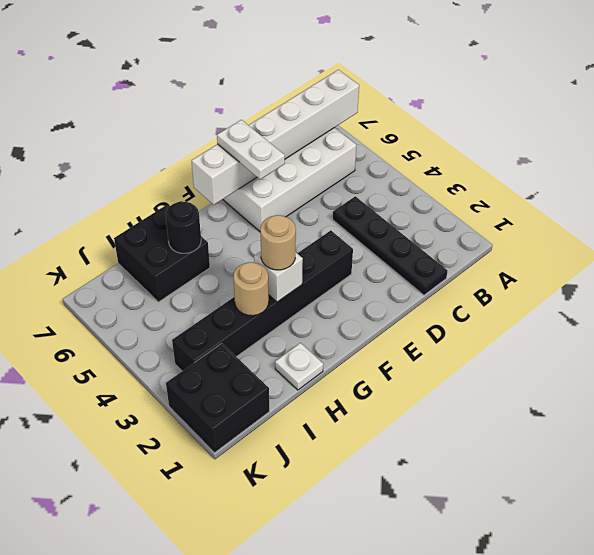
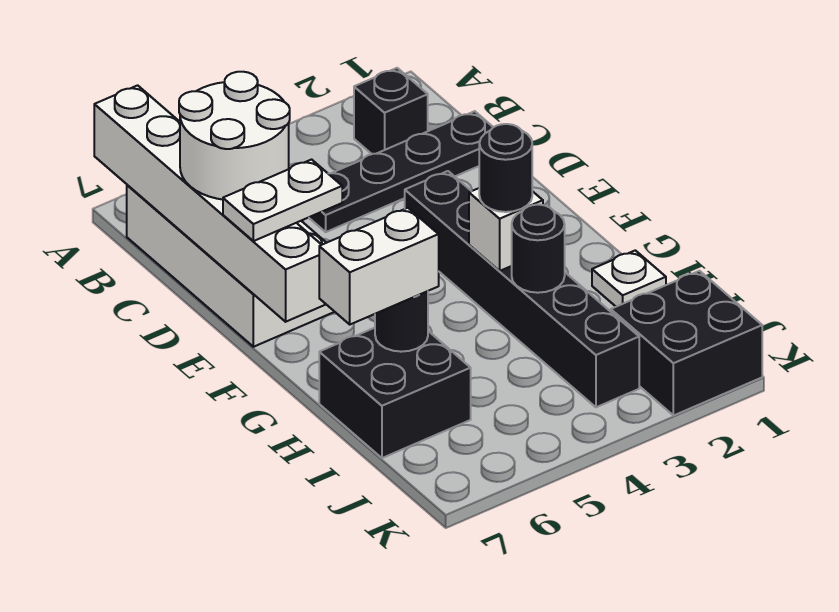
none -> black 1x1 brick [354,68,428,154]
none -> white 2x2 round brick [179,72,290,199]
tan 1x1 round brick [260,215,296,270] -> black 1x1 round brick [479,124,532,212]
tan 1x1 round brick [233,262,269,316] -> black 1x1 round brick [512,205,565,293]
none -> white 1x2 brick [319,208,439,324]

